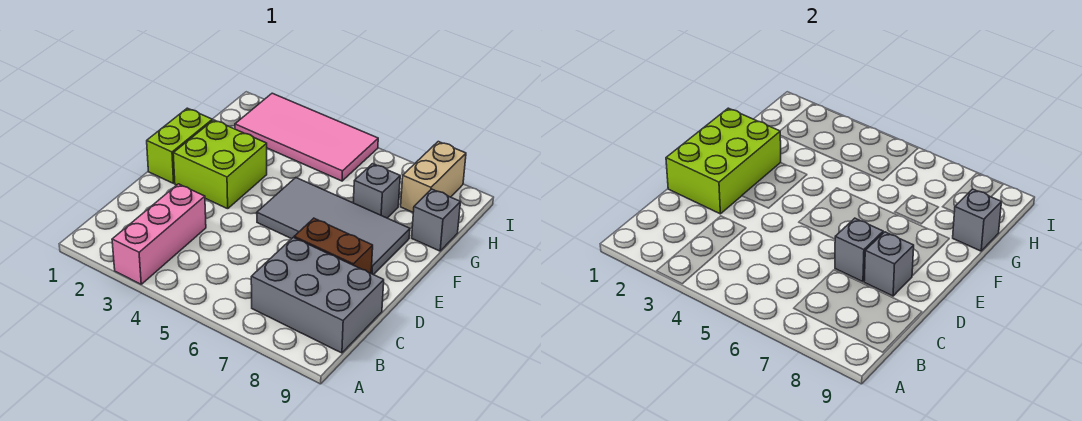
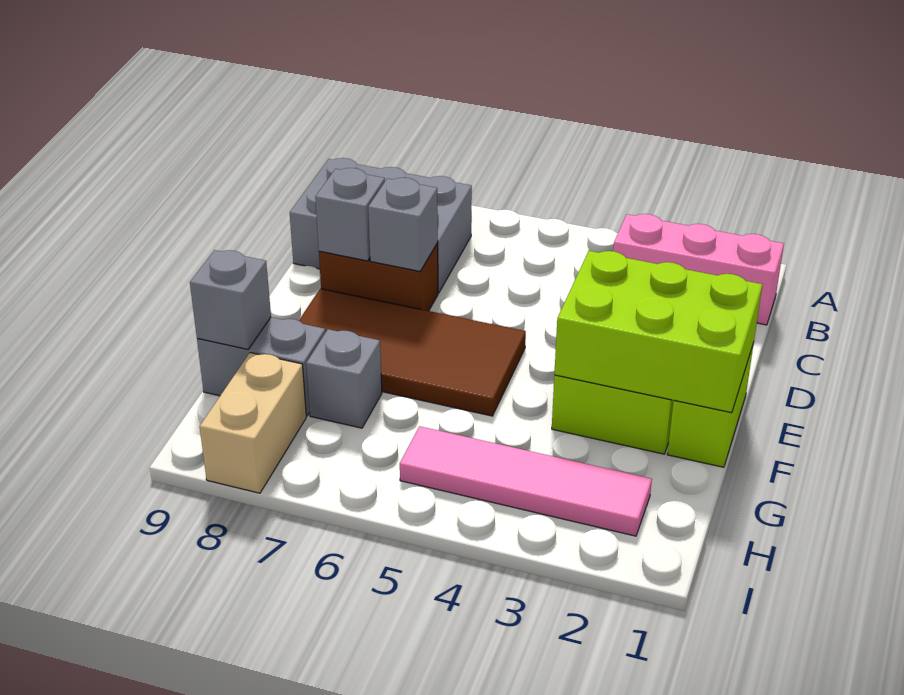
pink 1x3 brick [112,184,206,284] -> pink 1x3 brick turned to [613,214,784,325]
lime 2x3 brick [666,108,781,214] -> lime 2x3 brick turned to [554,251,762,413]
grey 2x4 tile [257,178,410,275] -> brown 2x4 tile [299,289,526,416]
grey 1x1 brick [412,189,460,251] -> grey 1x2 brick [197,317,325,416]
pink 2x4 tile [235,93,378,181] -> pink 1x4 tile [400,426,652,536]

